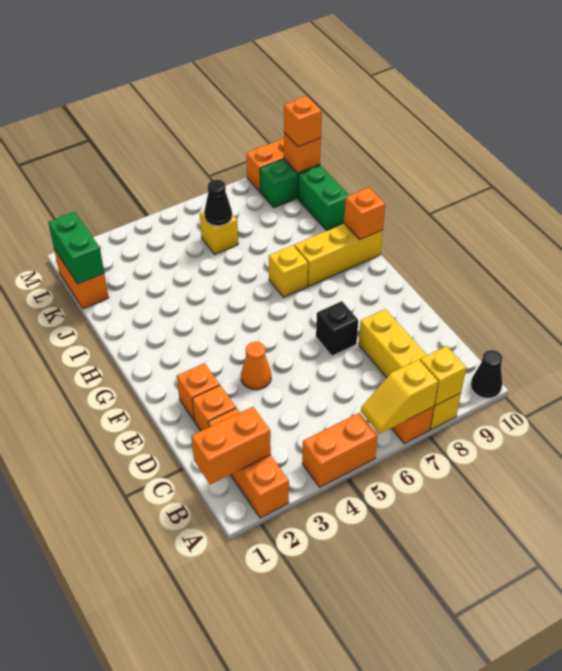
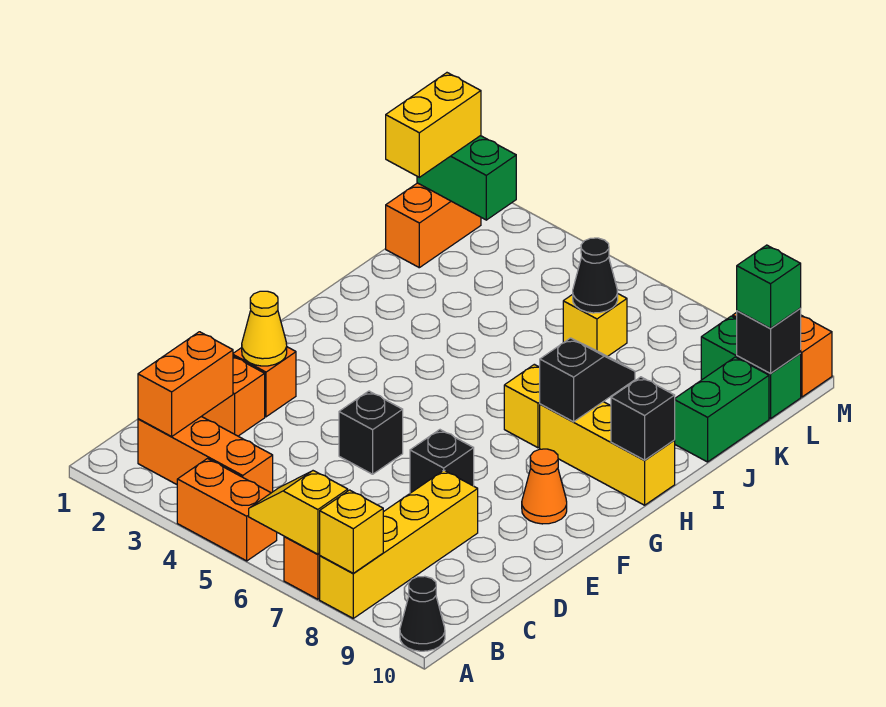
orange 1x3 brick [208,408,289,518] -> orange 1x3 brick turned to [138,417,273,493]
orange 1x2 brick [191,407,271,485] -> orange 1x2 brick turned to [138,332,233,436]
none -> yellow 1x1 cone [242,291,287,366]
orange 1x1 cone [241,342,271,390] -> orange 1x1 cone moved to [522,449,567,524]
none -> black 1x1 brick [339,391,403,474]
none -> black 1x2 slope [540,338,635,422]
orange 1x1 brick [344,187,385,240] -> black 1x1 brick [611,377,675,460]
green 1x2 brick [48,212,104,284] -> green 1x2 brick turned to [417,136,516,220]
none -> yellow 1x2 brick [386,73,481,177]
orange 1x1 brick [284,133,321,173] -> black 1x1 brick [737,309,801,374]
orange 1x1 brick [284,96,322,147] -> green 1x1 brick [737,245,801,328]

